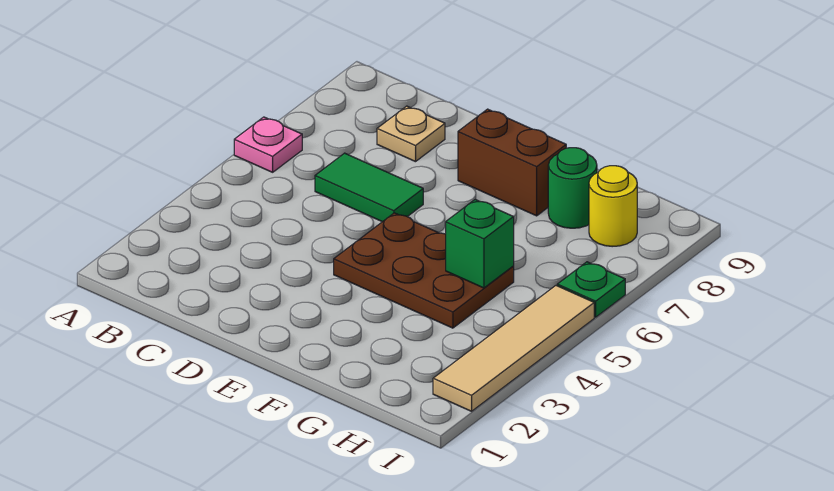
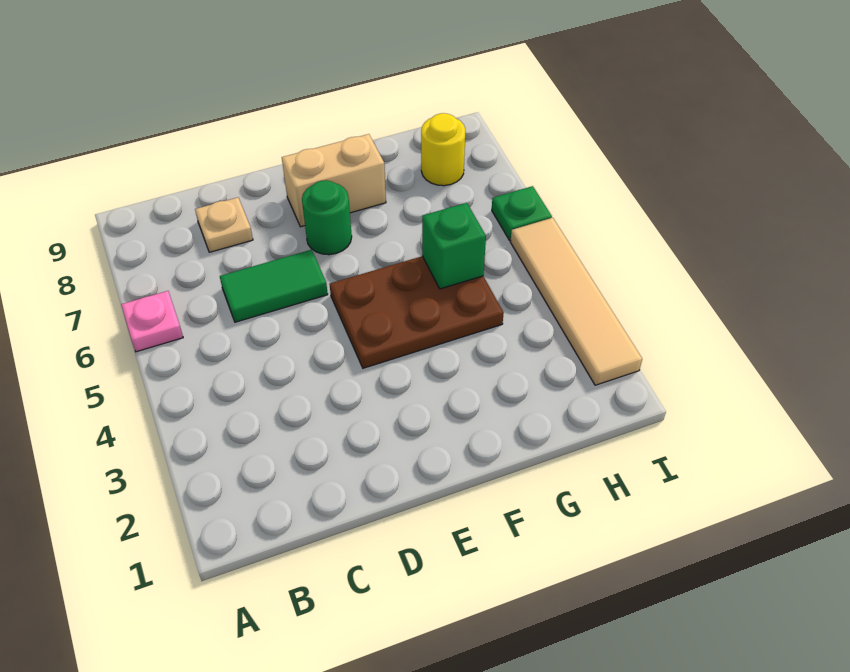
brown 1x2 brick [458,109,566,216] -> tan 1x2 brick [282,134,386,227]
green 1x1 round brick [548,148,597,228] -> green 1x1 round brick moved to [302,180,352,255]

